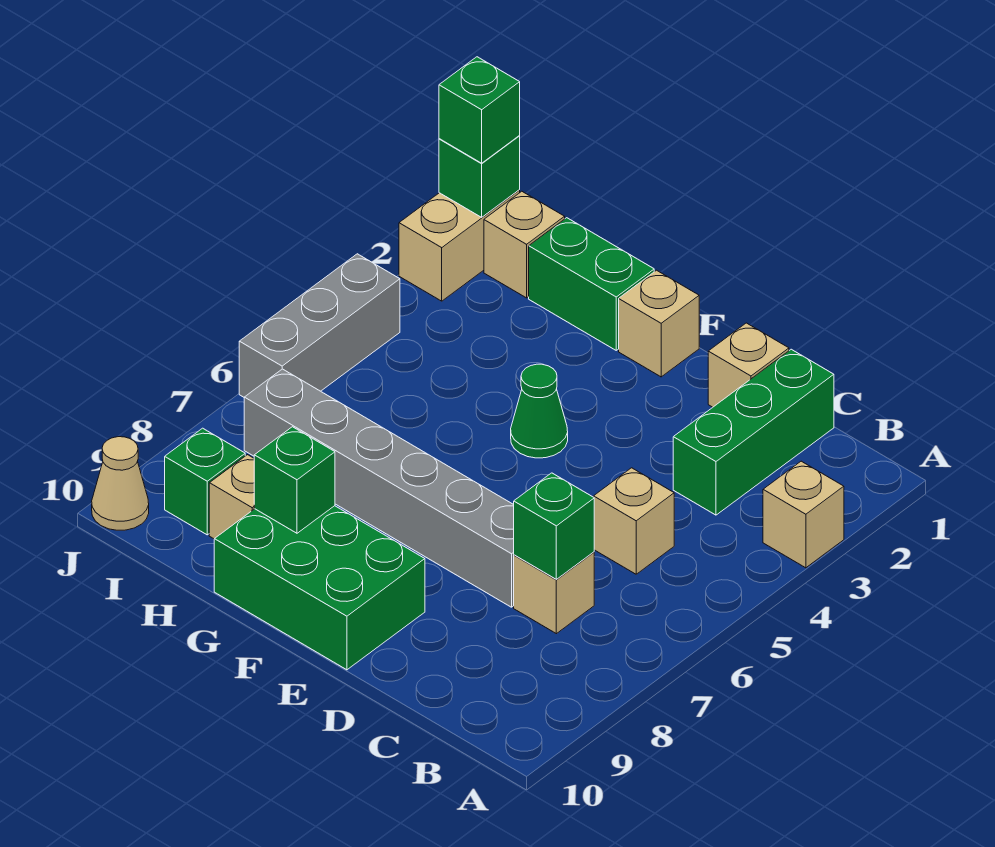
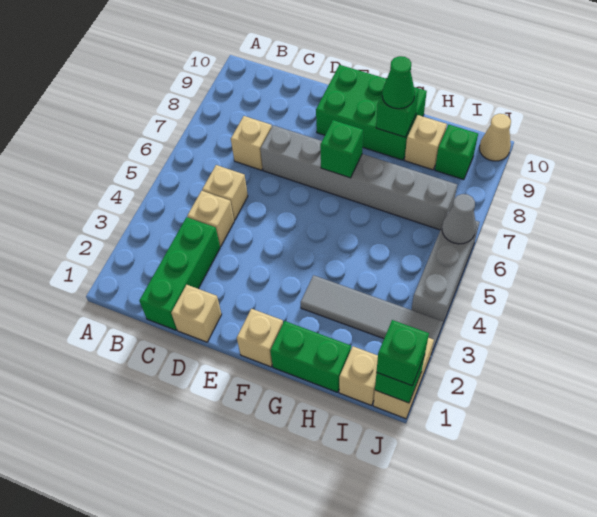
tan 1x1 brick [763,461,844,568] -> tan 1x1 brick moved to [187,191,234,247]
green 1x1 brick [514,473,594,579] -> green 1x1 brick moved to [320,120,363,178]
green 1x1 cone [511,364,568,458] -> green 1x1 cone moved to [382,56,415,109]
none -> grey 1x4 tile [301,275,443,354]
none -> grey 1x1 cone [442,194,476,244]

